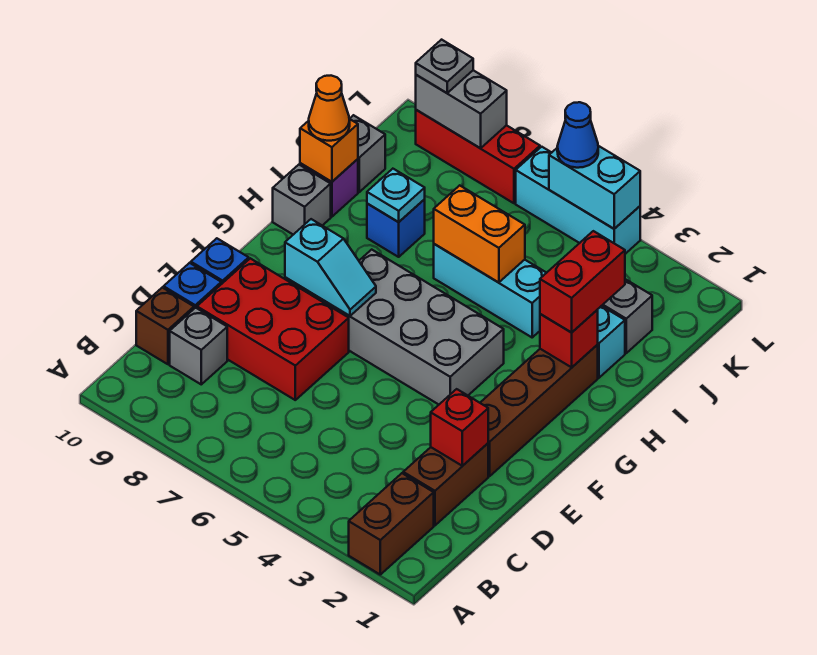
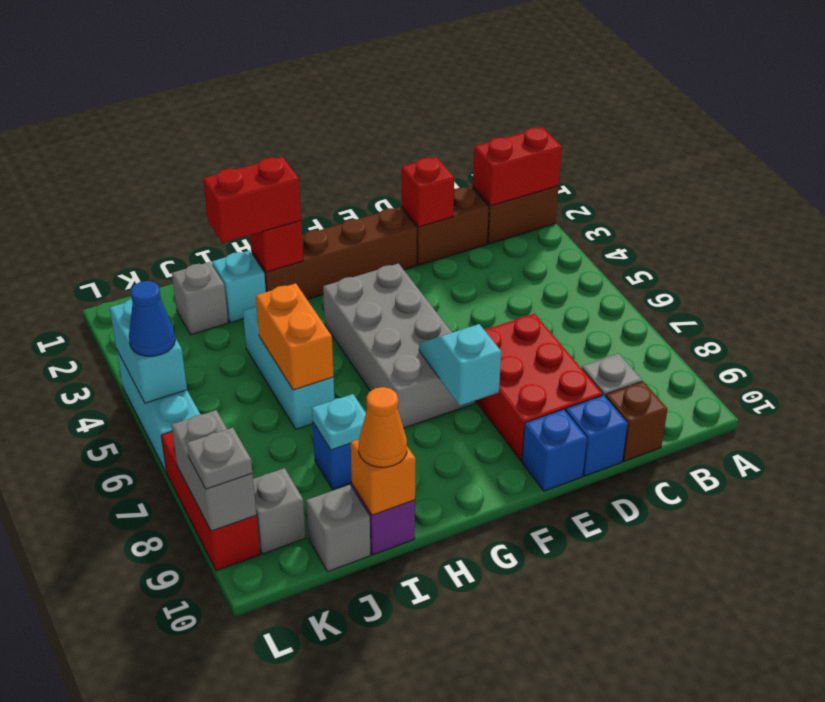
none -> red 1x2 brick [473,127,562,206]
grey 1x1 brick [273,165,331,235] -> grey 1x1 brick moved to [253,468,306,554]

